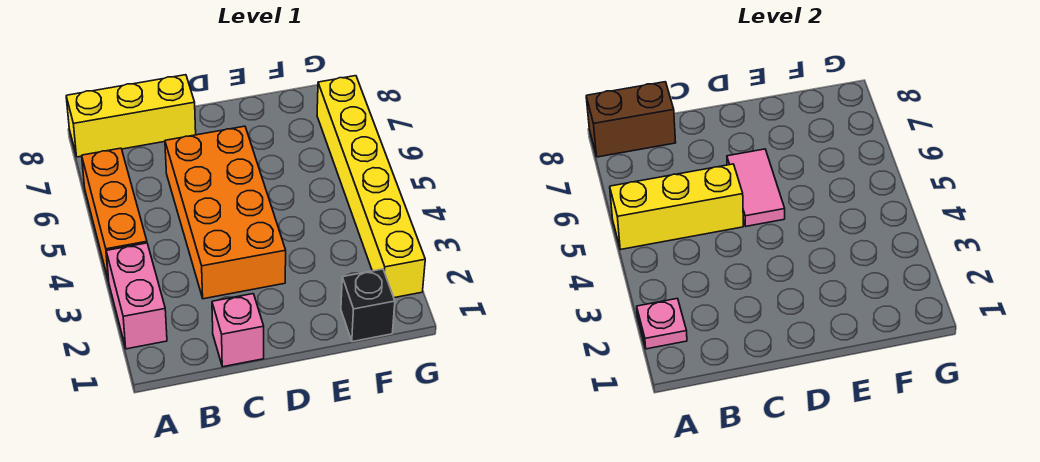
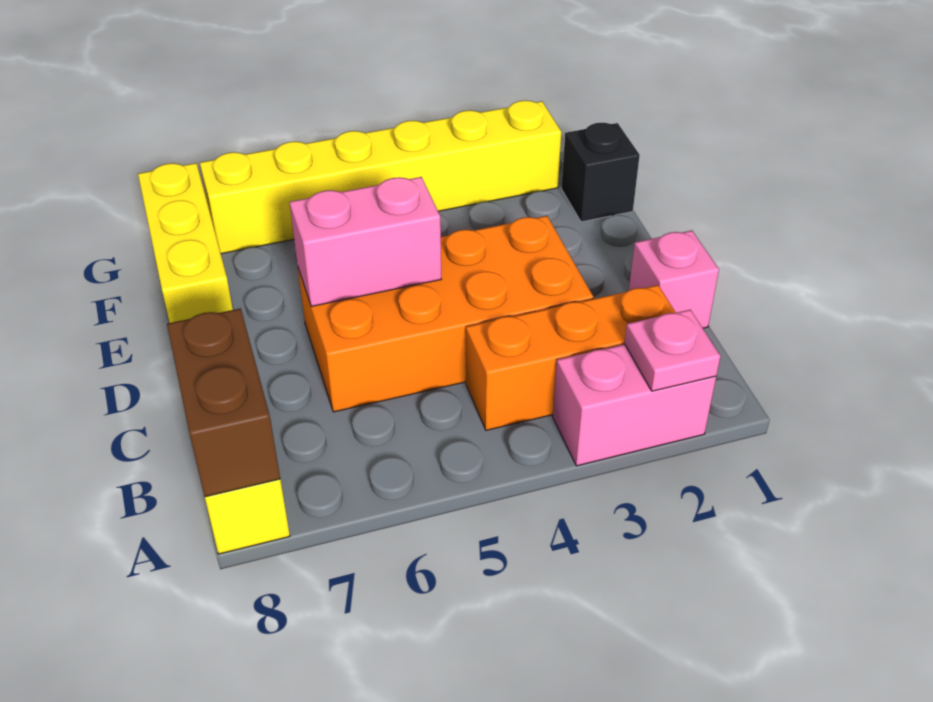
orange 1x3 brick [82,148,147,281] -> orange 1x3 brick moved to [466,285,676,430]
yellow 1x3 brick [610,164,743,250] -> yellow 1x3 brick moved to [138,163,233,323]
pink 1x2 tile [727,149,785,226] -> pink 1x2 brick [290,177,441,306]

